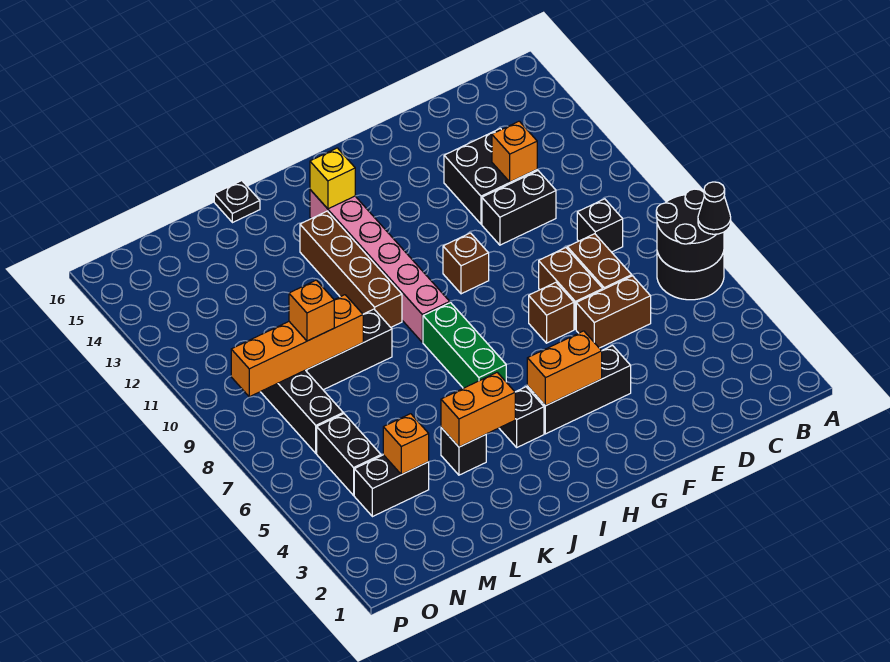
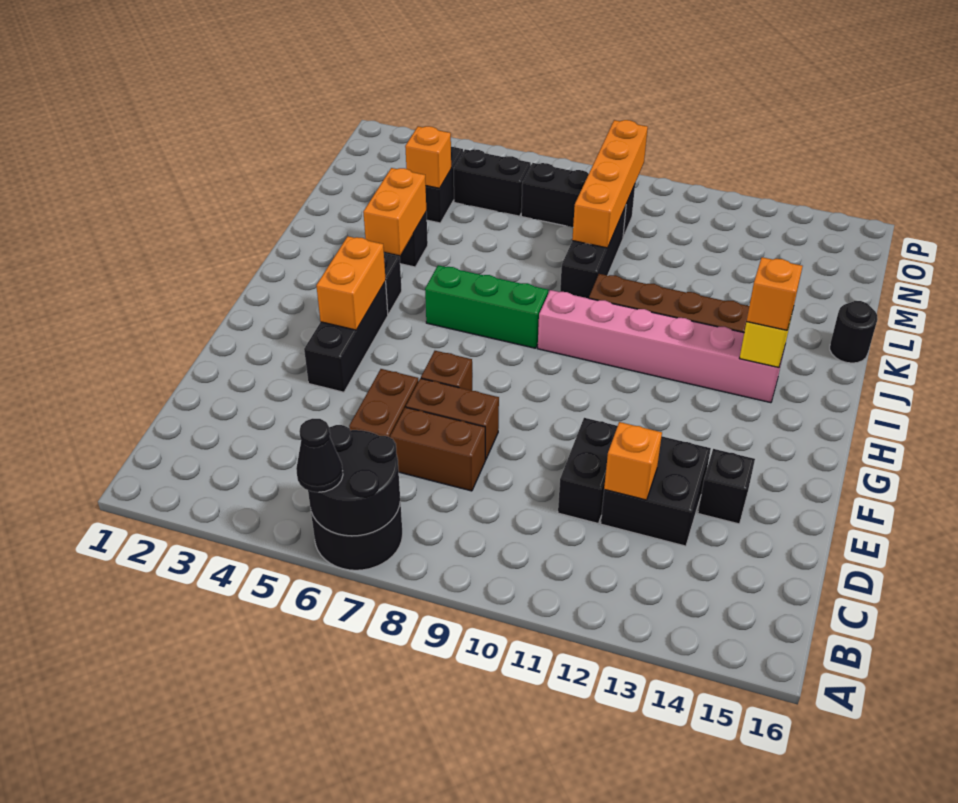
black 1x1 brick [577,199,623,252] -> black 1x1 brick moved to [698,449,755,524]
brown 1x1 brick [443,233,489,294] -> none
black 1x1 plate [214,181,260,223] -> black 1x1 round brick [830,301,877,363]
orange 1x1 brick [289,280,334,341] -> orange 1x1 brick moved to [747,257,803,330]

